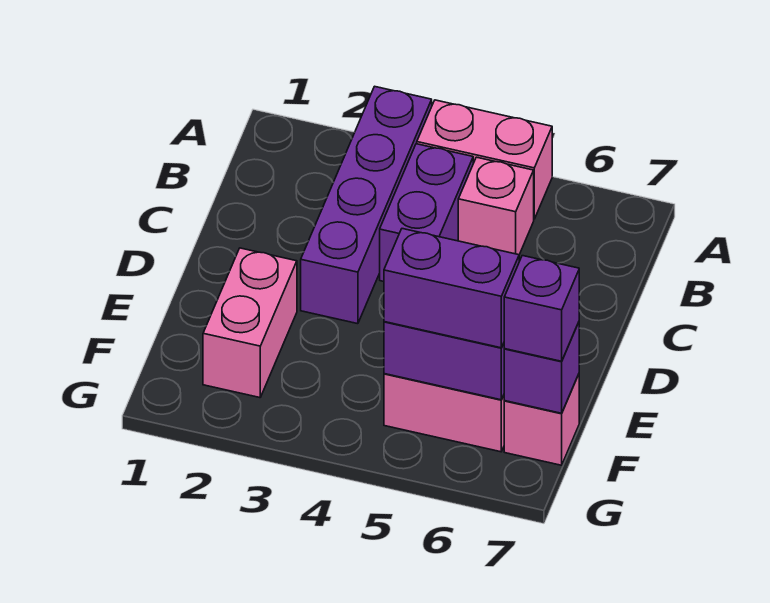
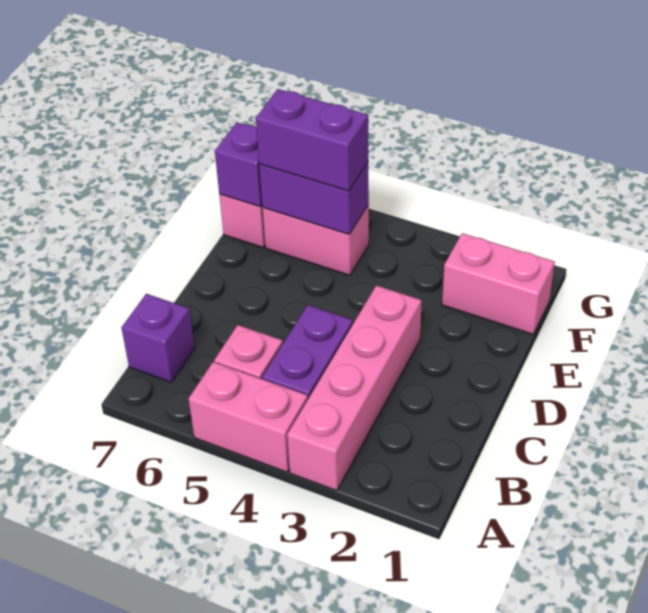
purple 1x4 brick [301,86,432,324] -> pink 1x4 brick [287,286,422,491]
pink 1x2 brick [203,248,297,398] -> pink 1x2 brick turned to [442,233,555,334]
purple 1x1 brick [504,256,579,361] -> purple 1x1 brick moved to [121,294,195,382]

